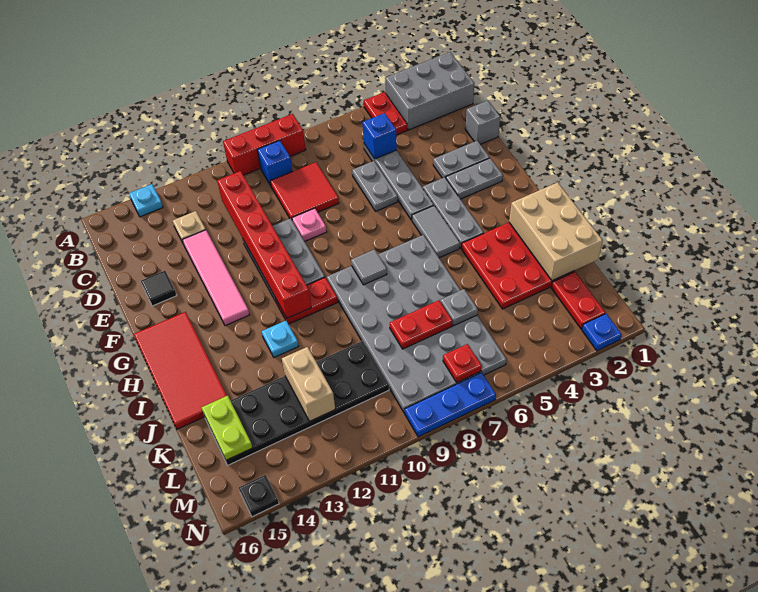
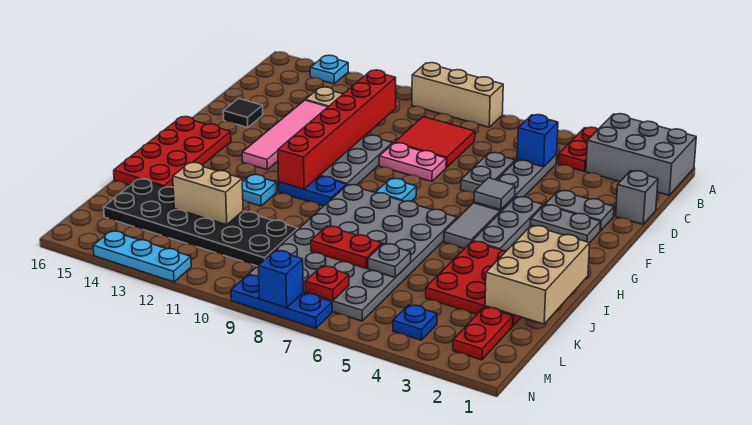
red 1x3 brick [223,114,306,175] -> tan 1x3 brick [412,63,503,127]
blue 1x1 brick [257,140,292,186] -> blue 1x1 brick moved to [258,250,303,308]
pink 1x1 plate [292,208,327,242] -> pink 1x2 plate [379,143,446,181]
none -> cyan 1x1 plate [376,179,416,202]
red 2x4 tile [134,312,227,429] -> red 2x4 plate [114,117,231,187]
grey 1x1 tile [351,249,387,285] -> grey 1x1 tile moved to [474,178,515,210]
red 1x2 plate [276,277,338,324] -> blue 1x2 plate [279,176,346,206]
tan 1x2 brick [282,347,335,421] -> tan 1x2 brick turned to [173,162,243,225]
lime 1x2 plate [201,396,253,460] -> none
blue 1x1 plate [582,314,622,351] -> blue 1x1 plate moved to [393,305,437,340]
none -> cyan 1x3 plate [93,231,191,282]
black 1x1 plate [239,475,279,517] -> none

